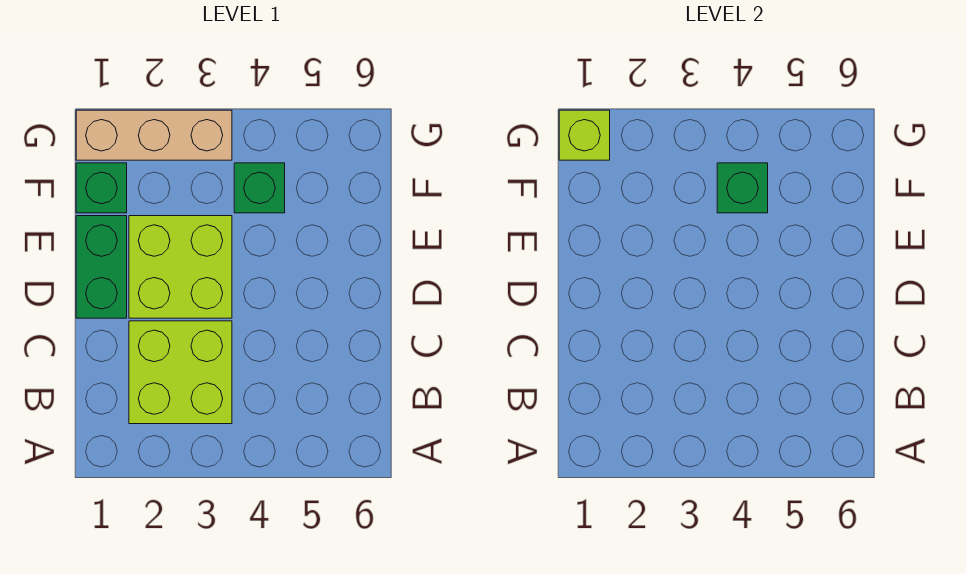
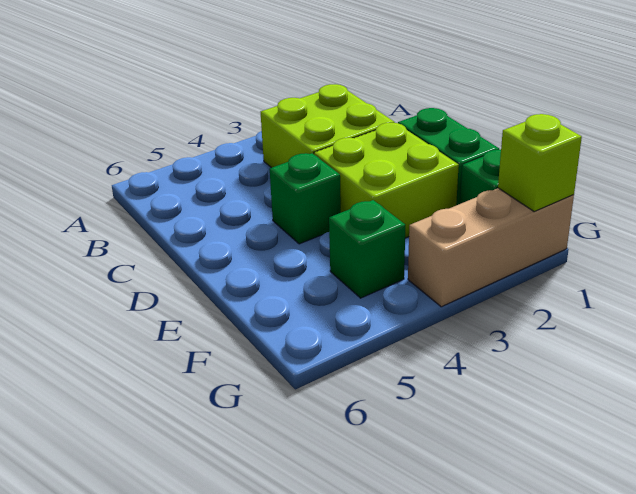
green 1x1 brick [717,163,768,213] -> green 1x1 brick moved to [270,153,341,244]

